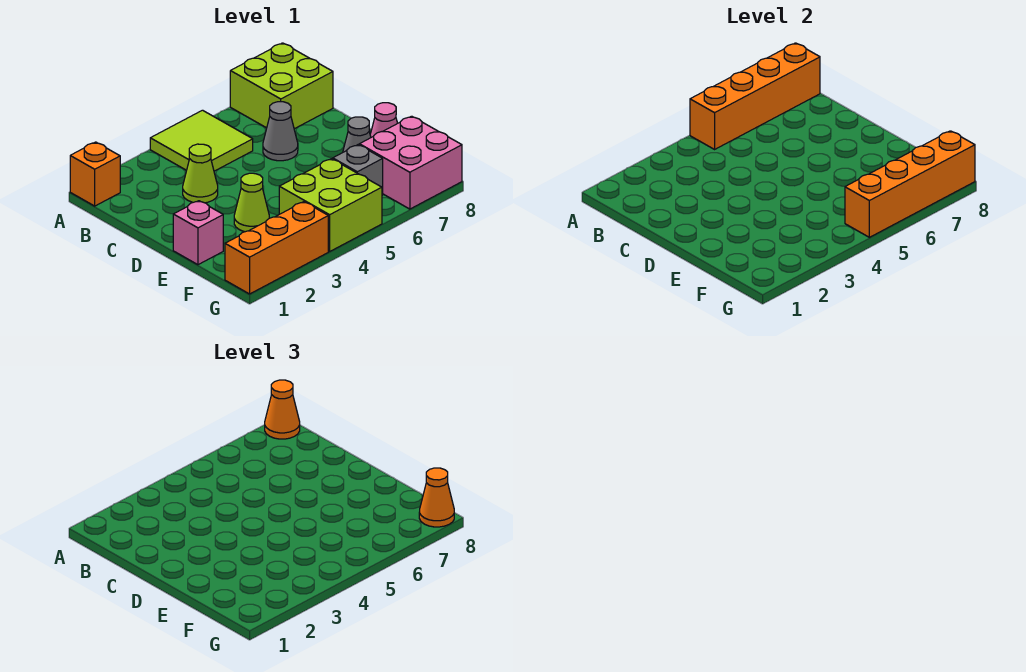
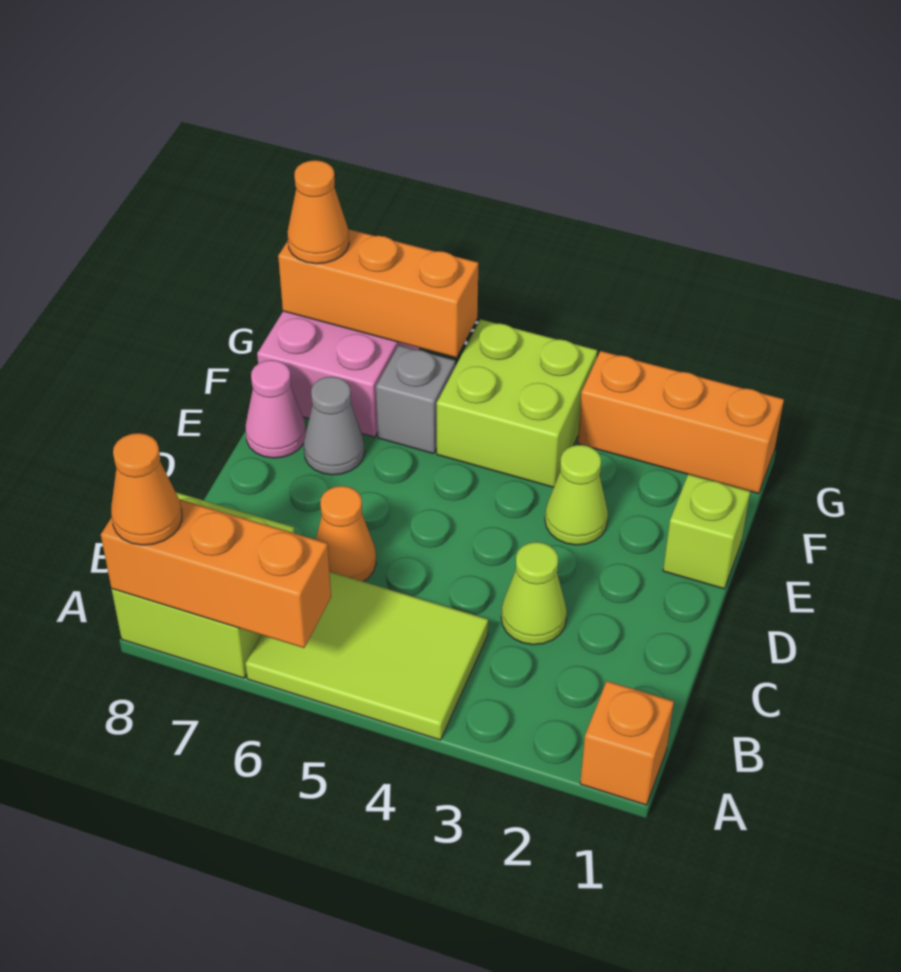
lime 2x2 tile [150,110,253,171] -> lime 2x3 tile [246,572,488,740]
orange 1x4 brick [690,43,820,149] -> orange 1x3 brick [101,499,331,648]
grey 1x1 cone [263,102,298,161] -> orange 1x1 cone [316,486,376,582]
pink 1x1 brick [173,201,223,265] -> lime 1x1 brick [663,474,750,589]
orange 1x4 brick [845,131,975,237] -> orange 1x3 brick [278,229,478,358]

